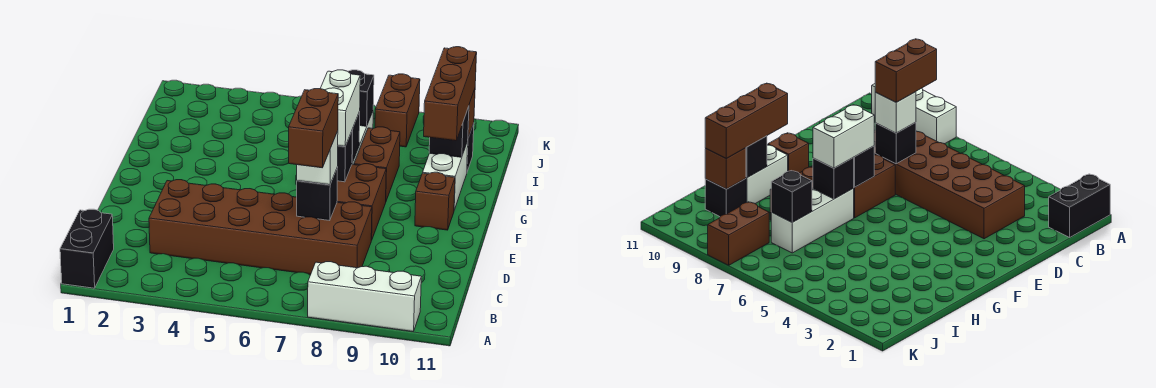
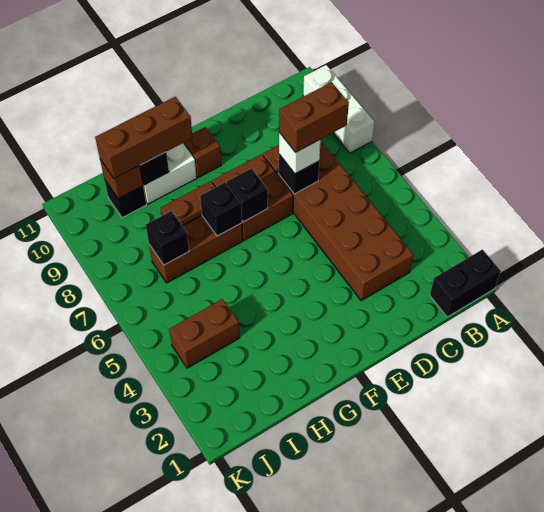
white 1x2 brick [320,70,360,146] -> none
white 1x3 brick [771,188,854,253] -> brown 1x3 brick [149,216,243,283]
brown 1x2 brick [375,74,420,147] -> brown 1x2 brick moved to [169,299,240,368]

